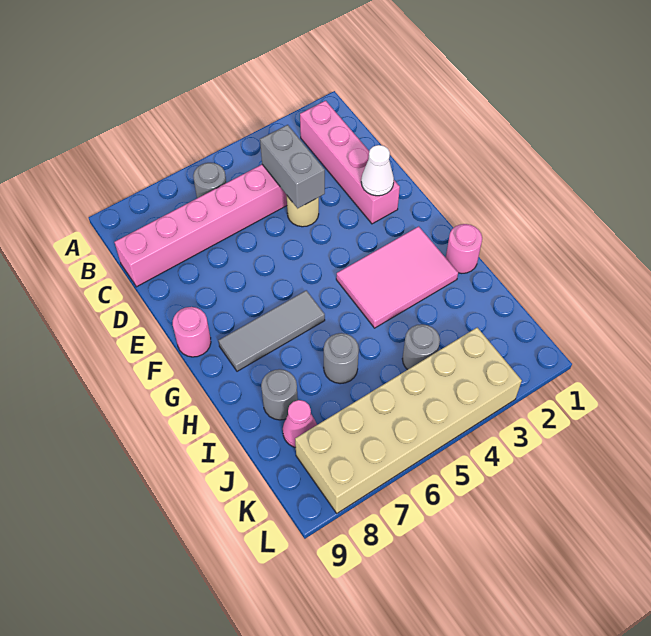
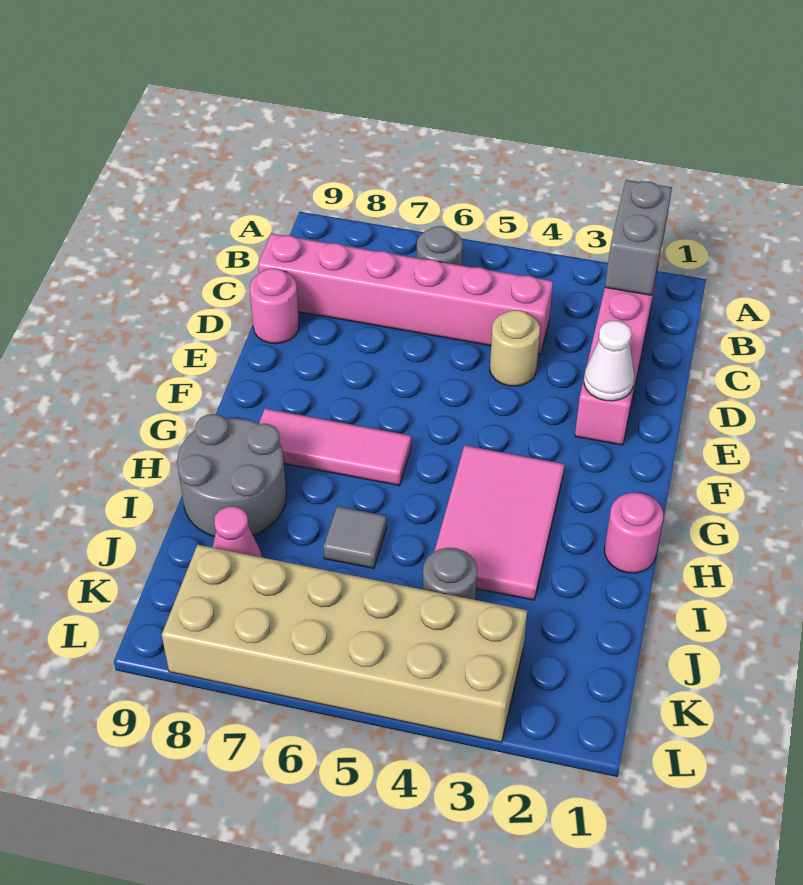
grey 1x2 brick [260,125,325,208] -> grey 1x2 brick moved to [605,180,672,295]
pink 1x1 round brick [173,307,211,357] -> pink 1x1 round brick moved to [249,268,299,344]
pink 2x3 tile [336,226,458,328] -> pink 2x3 tile turned to [434,446,564,600]
grey 1x3 tile [218,290,325,371] -> pink 1x3 tile [259,409,411,486]
grey 1x1 round brick [324,333,359,384] -> grey 1x1 tile [323,506,387,568]
grey 1x1 round brick [261,369,298,420] -> grey 2x2 round brick [177,414,286,537]

